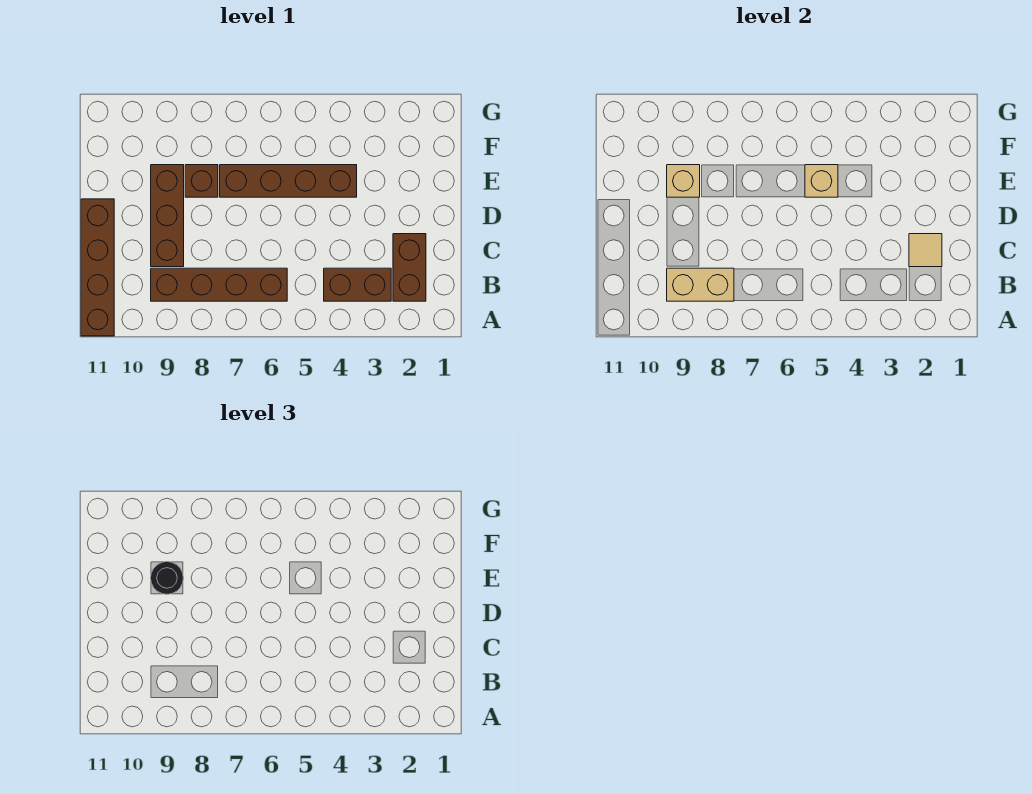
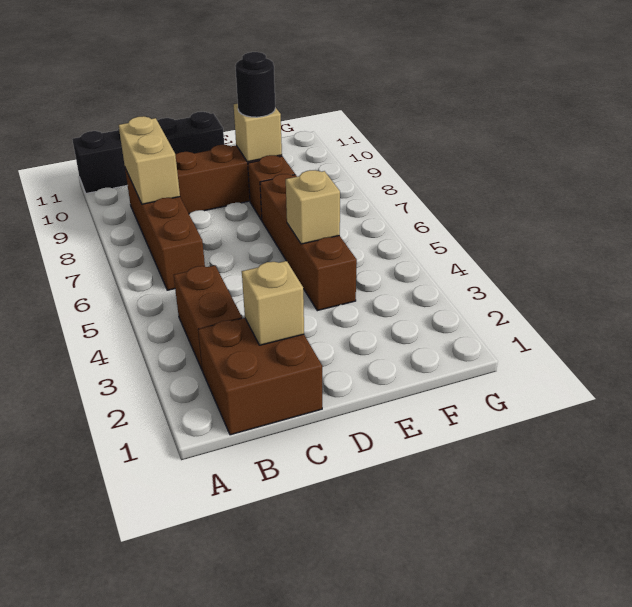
brown 1x4 brick [81,199,114,336] -> black 1x4 brick [72,112,224,193]
brown 1x2 brick [393,234,426,301] -> brown 2x2 brick [198,318,322,435]
tan 1x1 tile [909,234,942,267] -> tan 1x1 brick [242,261,304,345]

